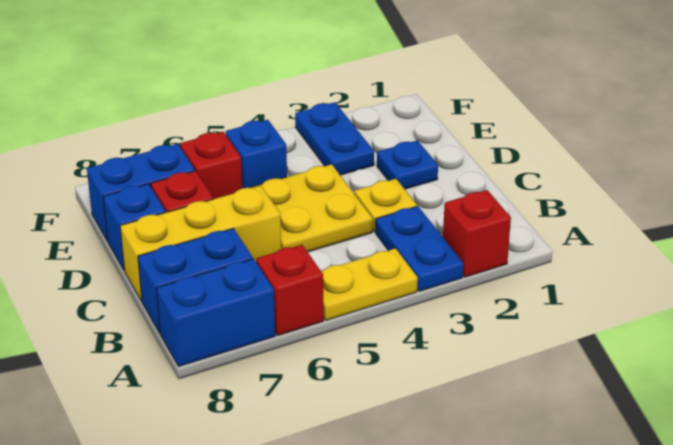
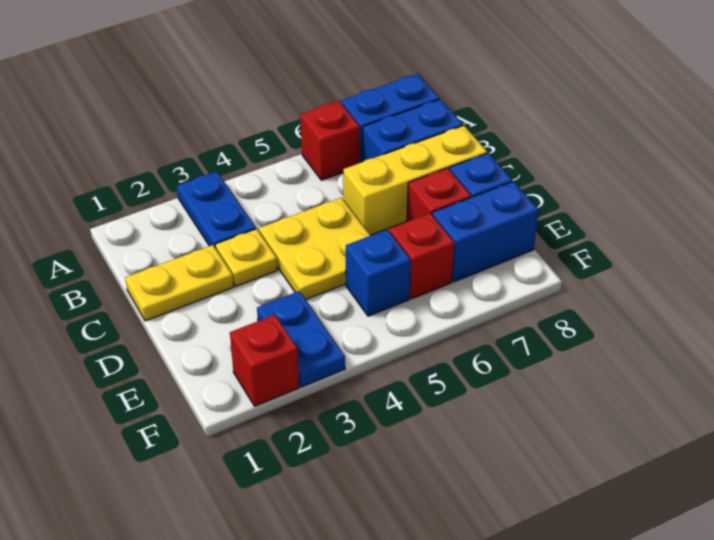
red 1x1 brick [443,190,511,277] -> red 1x1 brick moved to [230,315,299,406]
yellow 1x2 plate [321,248,418,320] -> yellow 1x2 plate moved to [125,245,234,321]
blue 1x1 plate [377,140,438,189] -> none

